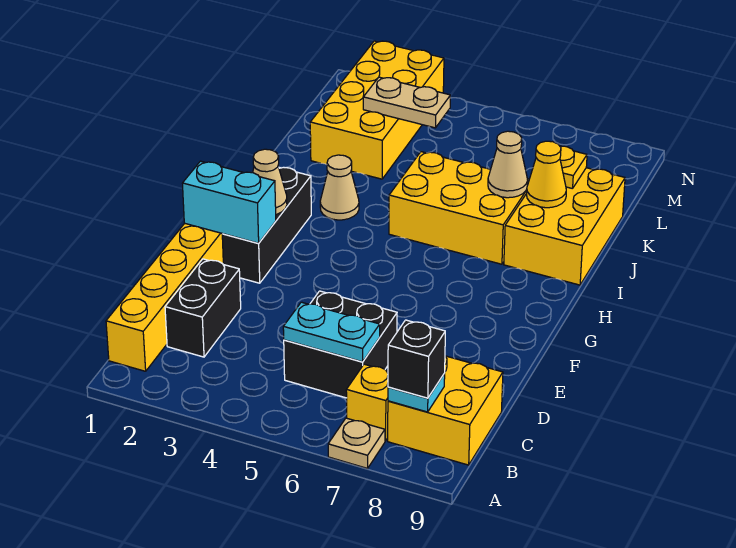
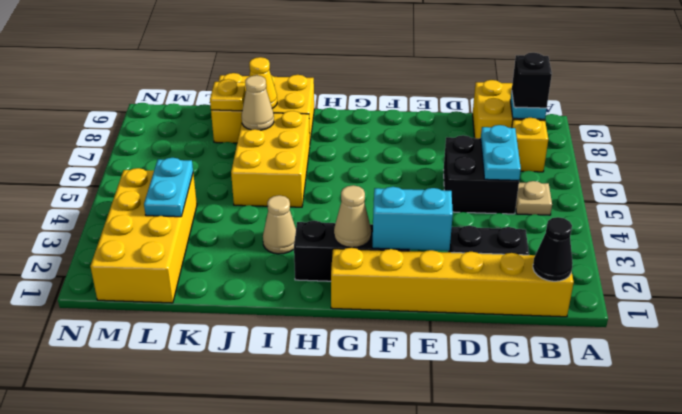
tan 1x1 plate [328,418,385,468] -> tan 1x1 plate moved to [516,181,552,215]
none -> black 1x1 cone [533,217,573,281]
cyan 1x2 brick [182,161,276,243] -> cyan 1x2 brick turned to [372,187,453,251]
yellow 2x4 brick [310,41,444,179] -> yellow 2x4 brick turned to [90,168,197,303]
tan 1x2 plate [363,77,450,128] -> cyan 1x2 plate [144,158,193,217]

